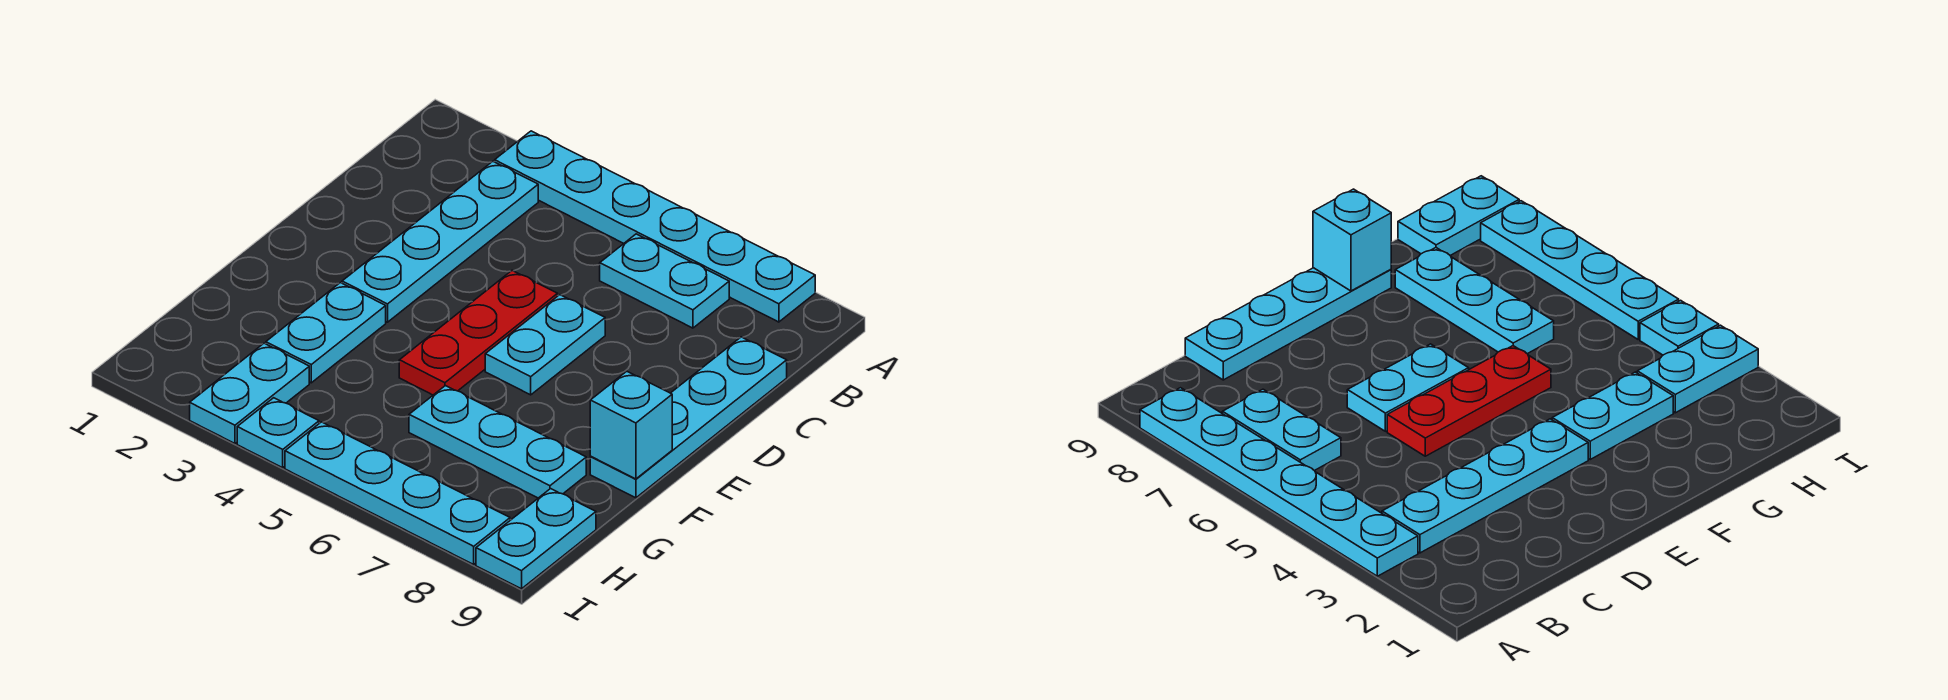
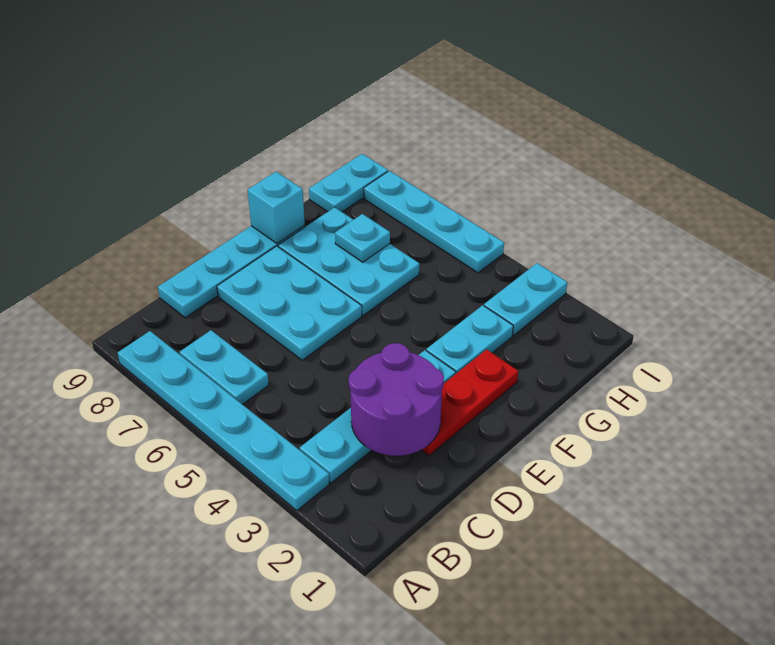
none -> purple 2x2 round brick [349,343,444,456]
red 1x3 plate [399,270,558,395] -> red 1x3 plate moved to [422,349,518,455]
cyan 1x2 plate [485,295,605,395] -> cyan 2x3 plate [217,246,362,360]
cyan 1x3 plate [409,386,586,498] -> cyan 2x3 plate [278,207,419,315]
cyan 1x1 plate [237,398,319,468] -> cyan 1x1 plate moved to [335,214,390,262]

